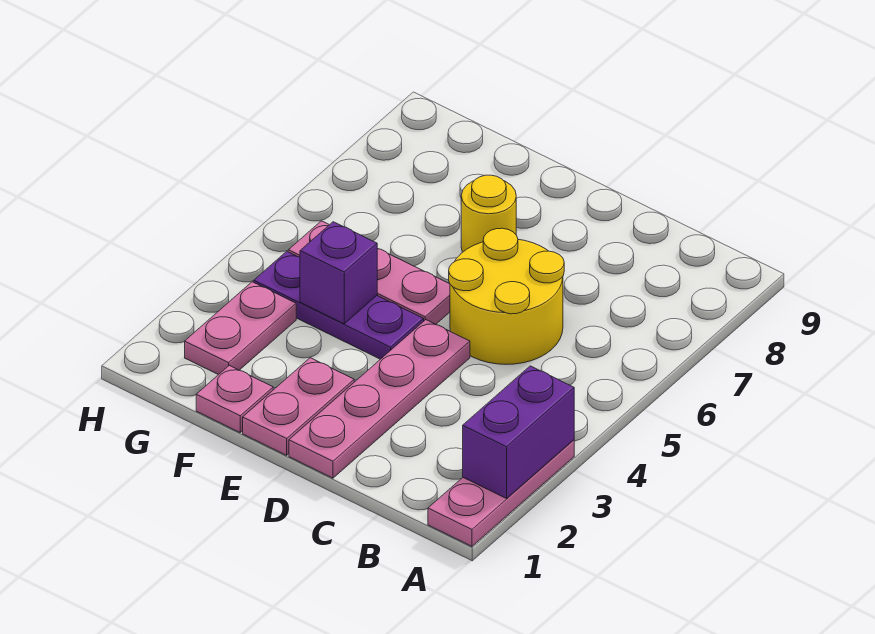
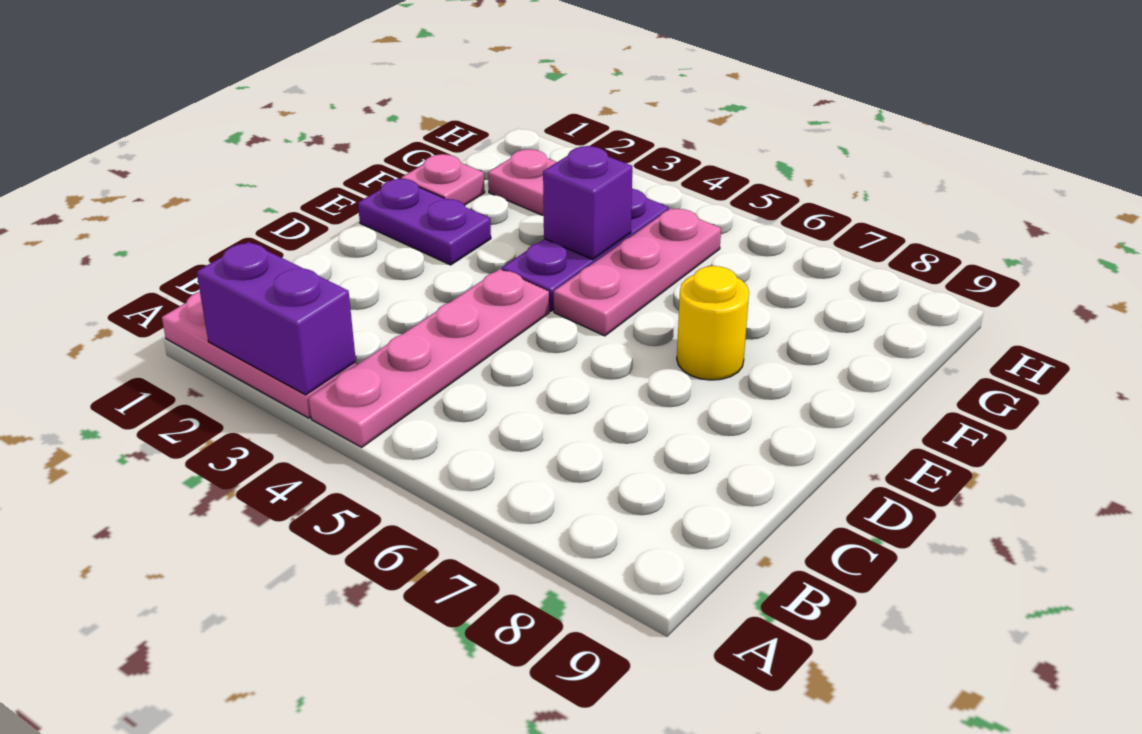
yellow 2x2 round brick [449,228,564,365] -> none
pink 1x4 plate [289,320,470,478] -> pink 1x4 plate turned to [309,269,549,447]
pink 1x2 plate [243,358,354,455] -> purple 1x2 plate [358,179,491,265]

